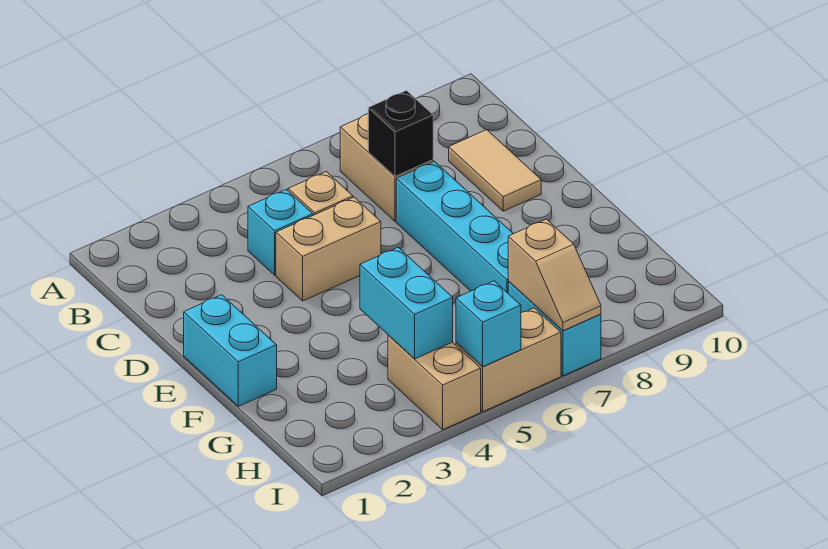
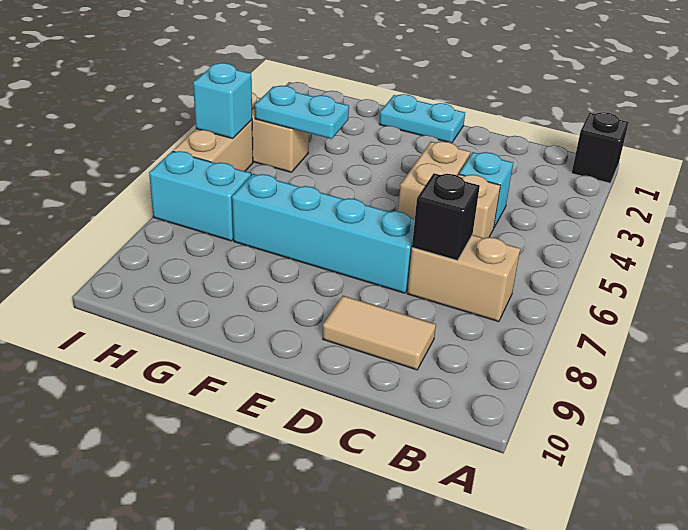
none -> black 1x1 brick [572,112,629,183]
cyan 1x2 brick [184,295,277,406] -> cyan 1x2 plate [379,94,465,143]
cyan 1x2 brick [360,248,453,359] -> cyan 1x2 plate [255,86,349,139]
tan 1x2 slope [508,219,601,331] -> none

